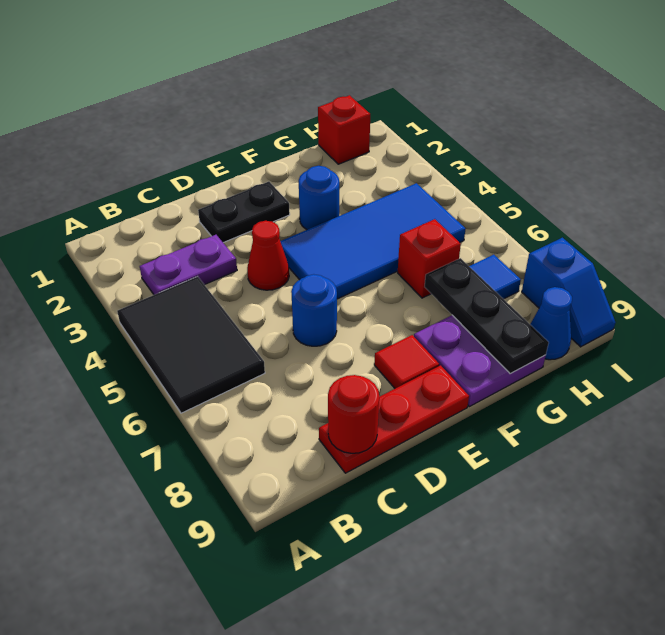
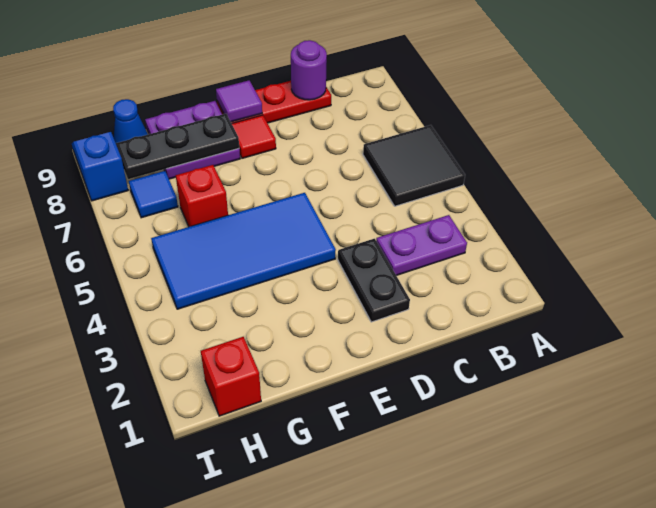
black 2x3 tile [117,276,265,413] -> black 2x2 tile [363,125,465,206]
red 1x1 round brick [328,375,379,453] -> purple 1x1 round brick [291,40,327,100]
black 1x2 plate [198,182,290,243] -> black 1x2 plate turned to [338,239,410,322]
red 1x1 cone [247,221,289,290] -> none
blue 1x1 round brick [291,274,337,346] -> none
none -> purple 1x1 tile [216,80,262,122]
blue 1x1 round brick [299,166,339,230] -> none
black 1x3 plate [425,258,549,374] -> black 1x3 plate turned to [116,114,239,179]

